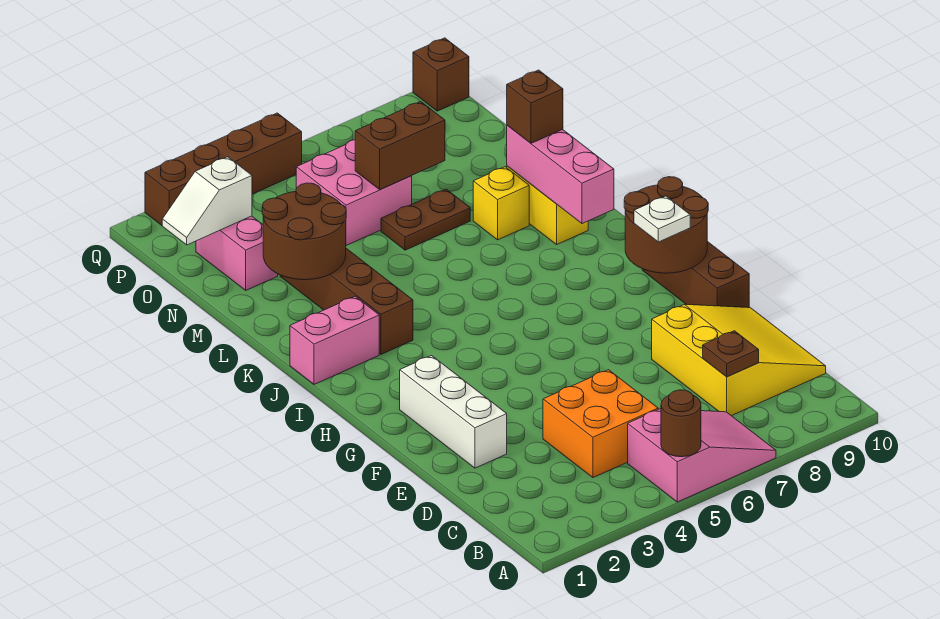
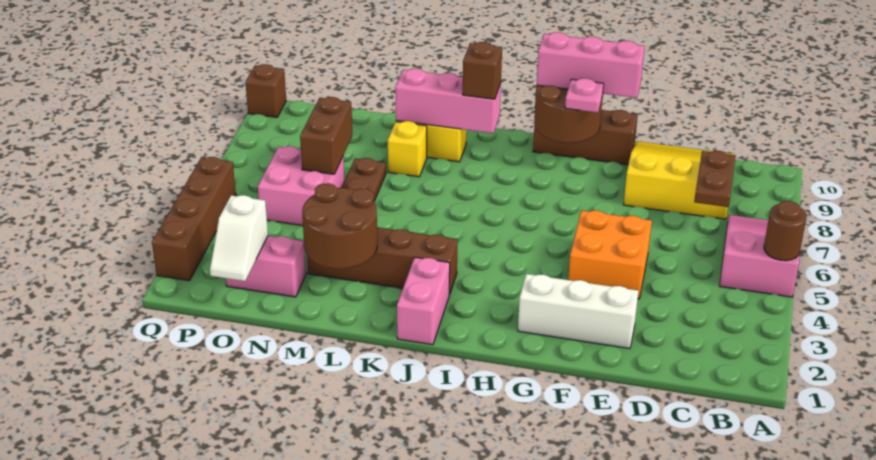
orange 2x2 brick [543,370,658,478] -> orange 2x2 brick moved to [568,210,652,299]
brown 1x1 plate [703,331,759,377] -> brown 1x2 plate [694,151,736,207]
none -> pink 1x3 brick [537,32,645,98]
white 1x1 plate [634,196,690,242] -> pink 1x1 plate [565,78,604,113]
brown 1x1 brick [507,70,563,143] -> brown 1x1 brick moved to [463,42,502,99]

